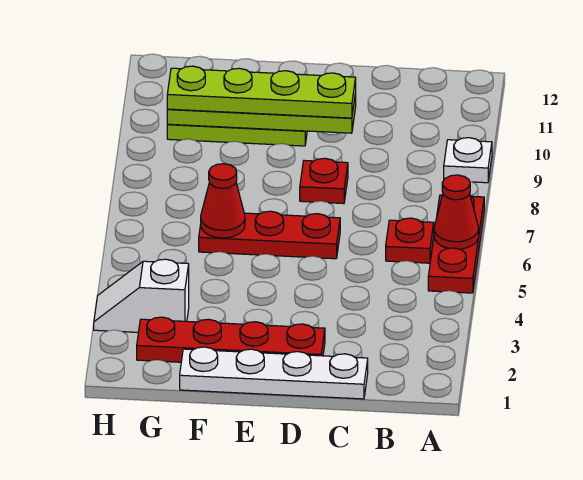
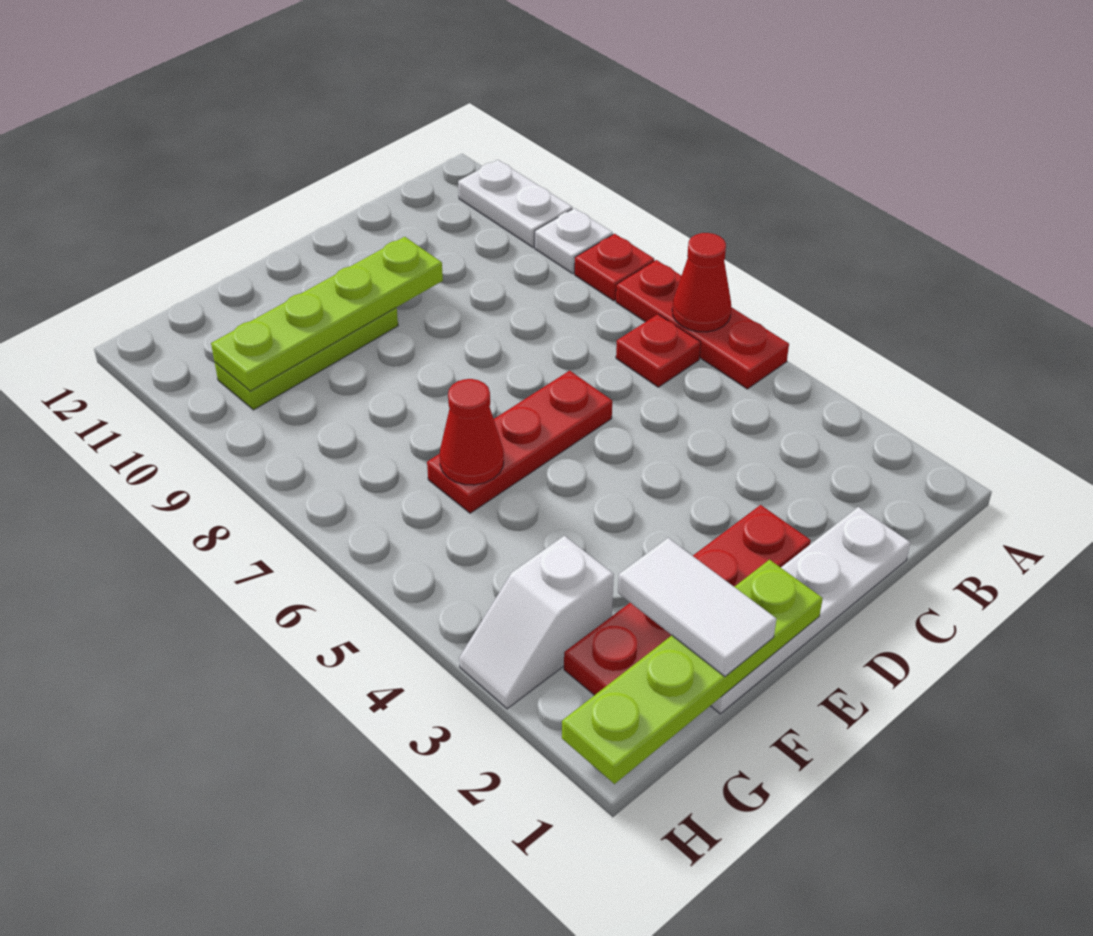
none -> white 1x2 plate [458,160,572,247]
red 1x1 plate [300,158,348,204] -> red 1x1 plate moved to [575,234,654,301]
lime 1x4 plate [167,66,356,118] -> lime 1x4 plate moved to [562,560,823,784]
none -> white 1x2 tile [618,538,776,677]

